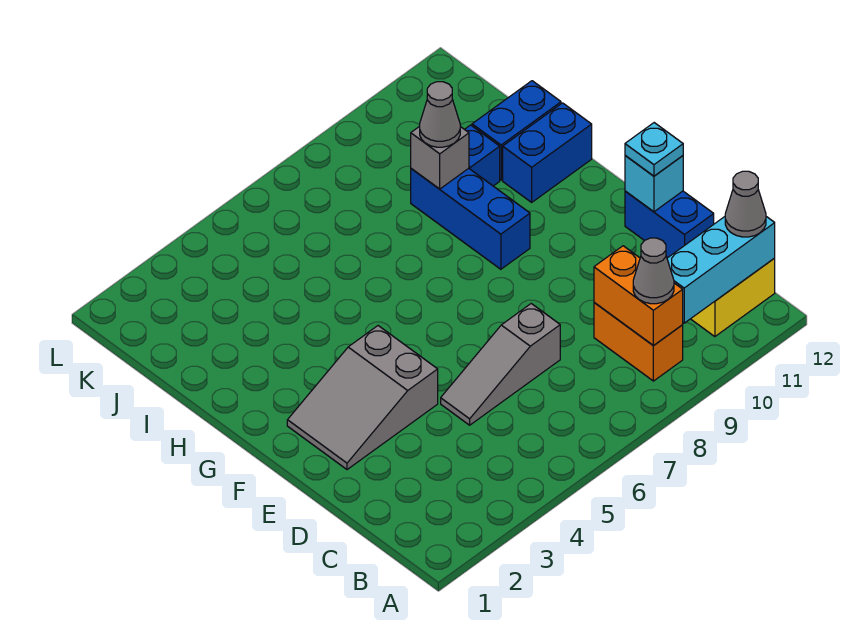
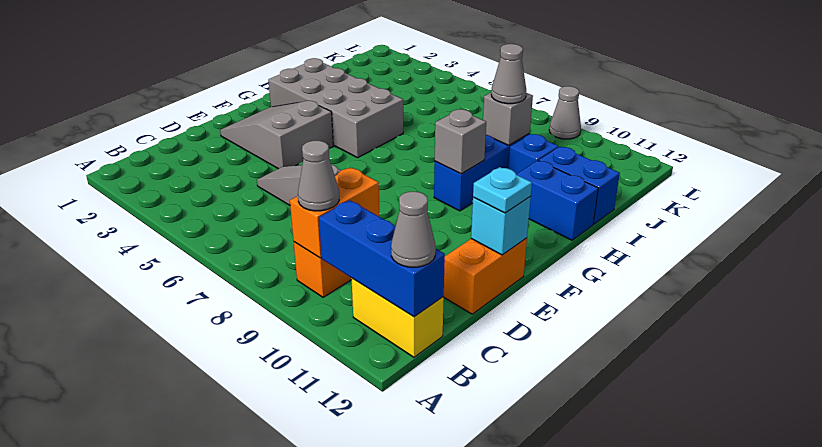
cyan 1x3 brick [667,217,775,323] -> blue 1x3 brick [319,200,445,317]
blue 1x2 brick [625,191,714,257] -> orange 1x2 brick [443,238,527,314]
none -> grey 2x4 brick [268,58,403,158]
none -> grey 1x1 brick [435,109,486,174]
none -> grey 1x1 cone [549,86,581,139]

